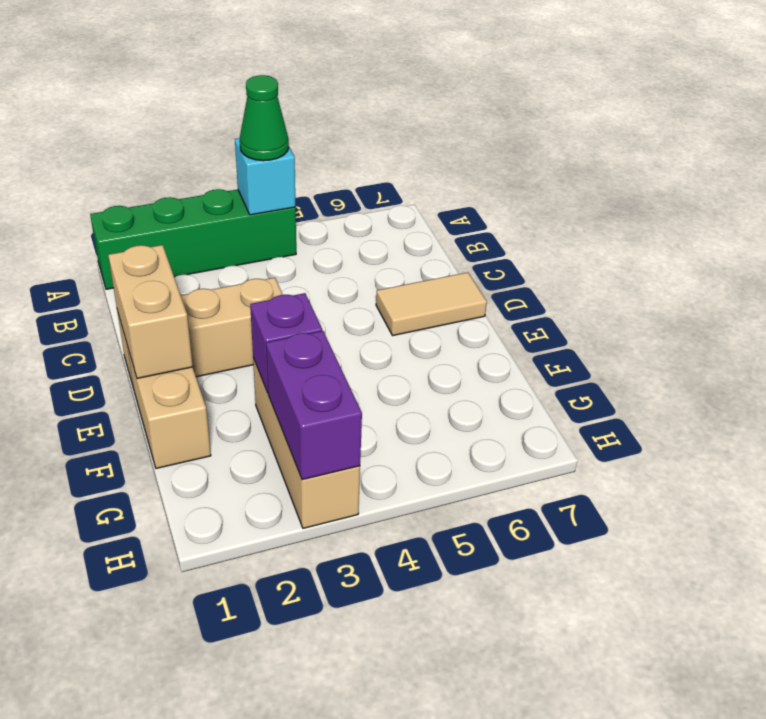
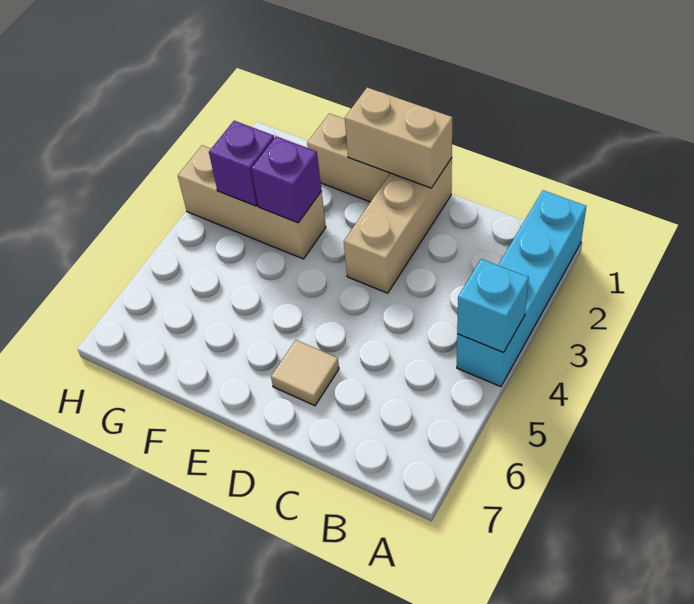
green 1x4 brick [90,189,296,289] -> cyan 1x4 brick [457,190,586,387]
green 1x1 cone [240,75,289,161] -> none
tan 1x2 tile [376,272,487,336] -> tan 1x1 tile [271,340,339,406]
purple 1x2 brick [266,331,362,480] -> purple 1x1 brick [209,121,274,206]

